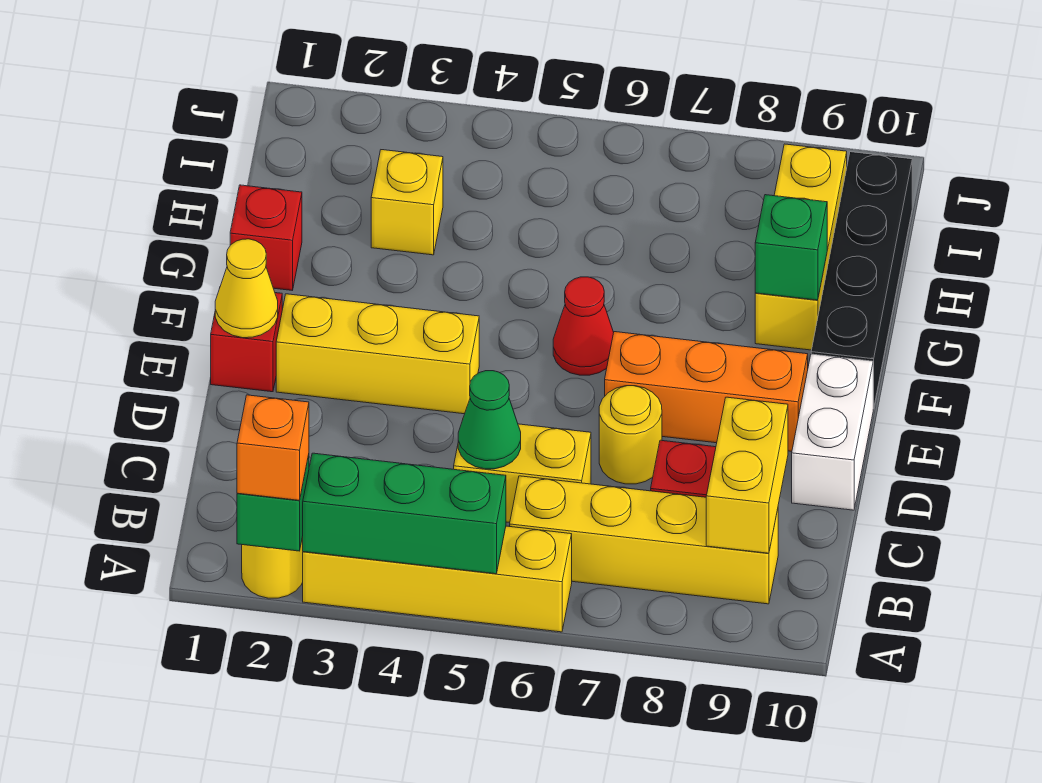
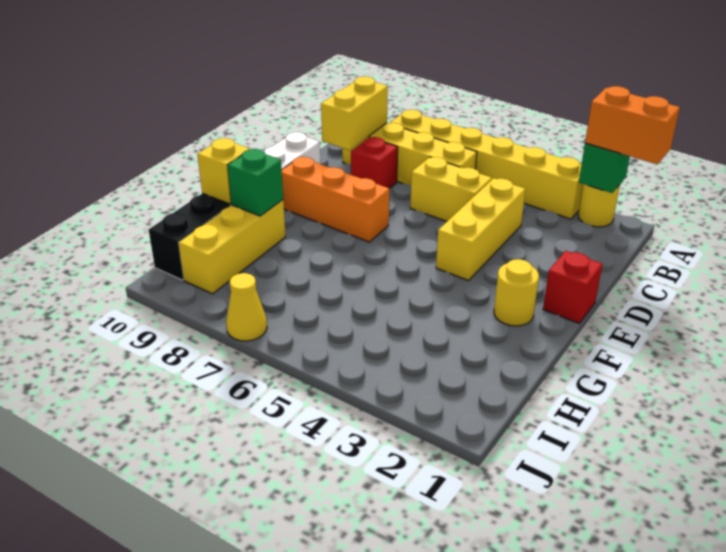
orange 1x1 brick [237,395,309,500] -> orange 1x2 brick [585,86,680,164]
yellow 1x4 brick [303,526,572,632] -> yellow 1x6 brick [390,110,583,219]
green 1x3 brick [303,453,506,574] -> none
green 1x1 cone [458,371,521,469] -> none
yellow 1x1 round brick [599,386,662,484] -> yellow 1x1 round brick moved to [494,259,539,326]
yellow 1x1 cone [215,239,278,338] -> yellow 1x1 cone moved to [226,273,267,341]
yellow 1x3 brick [276,294,479,414] -> yellow 1x3 brick turned to [436,178,525,281]
red 1x1 cone [553,277,614,375] -> none
red 1x1 brick [230,185,302,290] -> none
yellow 1x1 brick [371,150,443,255] -> yellow 1x1 brick moved to [197,138,250,204]

